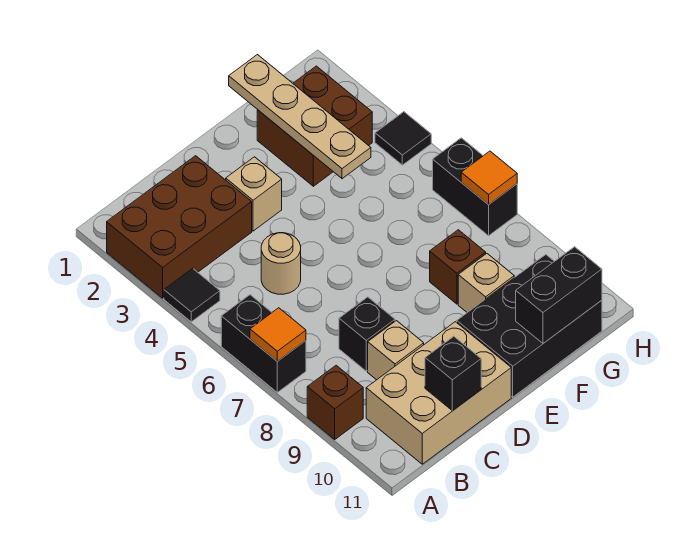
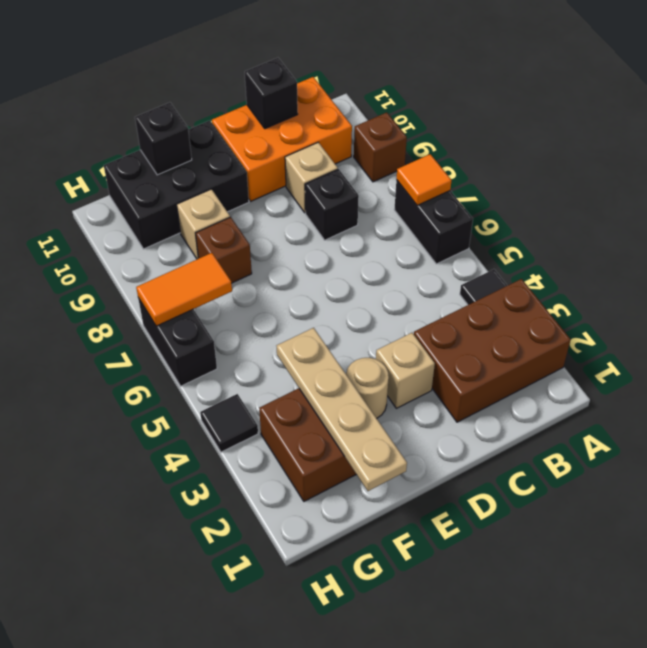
tan 2x3 brick [366,322,511,464] -> orange 2x3 brick [212,77,352,201]
tan 1x1 round brick [261,233,301,294] -> tan 1x1 round brick moved to [346,358,389,418]
black 1x2 brick [516,247,602,343] -> black 1x1 brick [135,103,192,175]
orange 1x1 tile [461,151,517,205] -> orange 1x2 tile [136,253,232,326]

